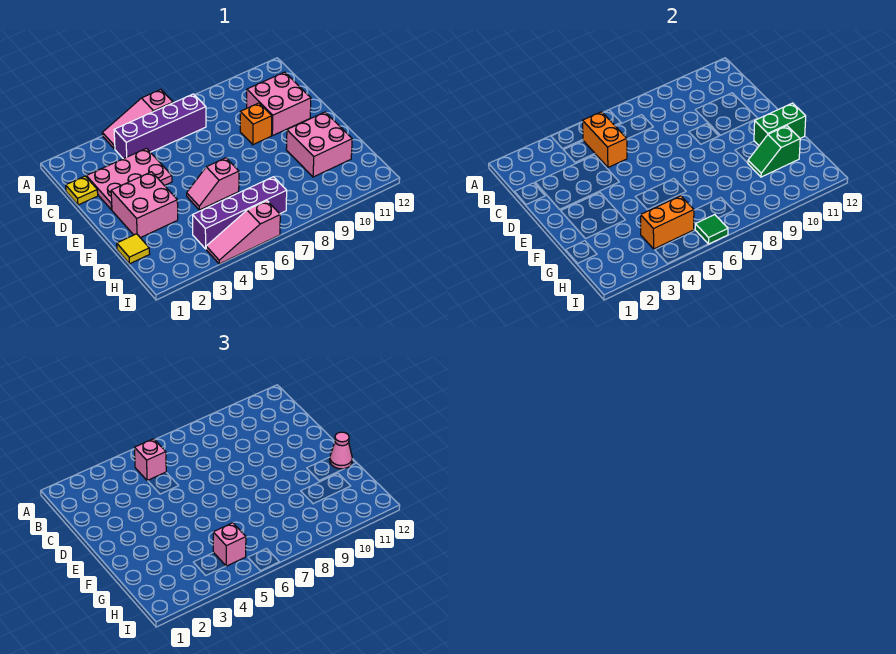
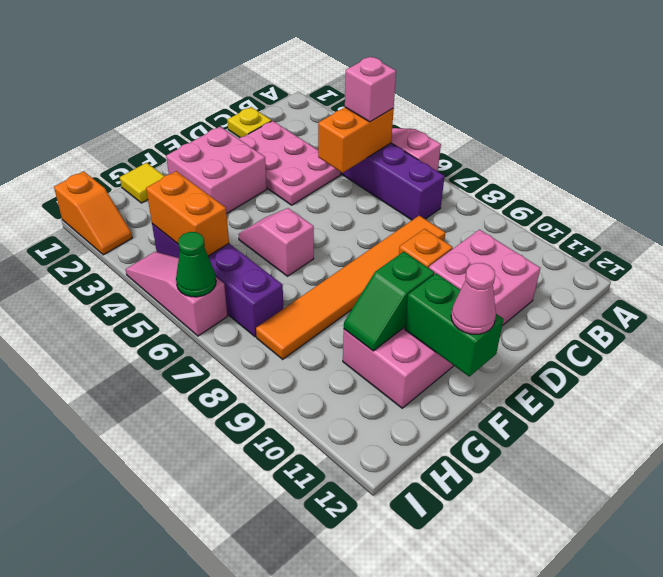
none -> orange 1x6 tile [256,216,446,359]
green 1x2 slope [748,126,800,177] -> green 1x2 slope turned to [344,252,435,351]
pink 1x1 brick [213,523,246,566] -> none
none -> orange 1x2 slope [54,171,132,255]
green 1x1 tile [695,215,728,244] -> green 1x1 cone [176,232,216,297]

